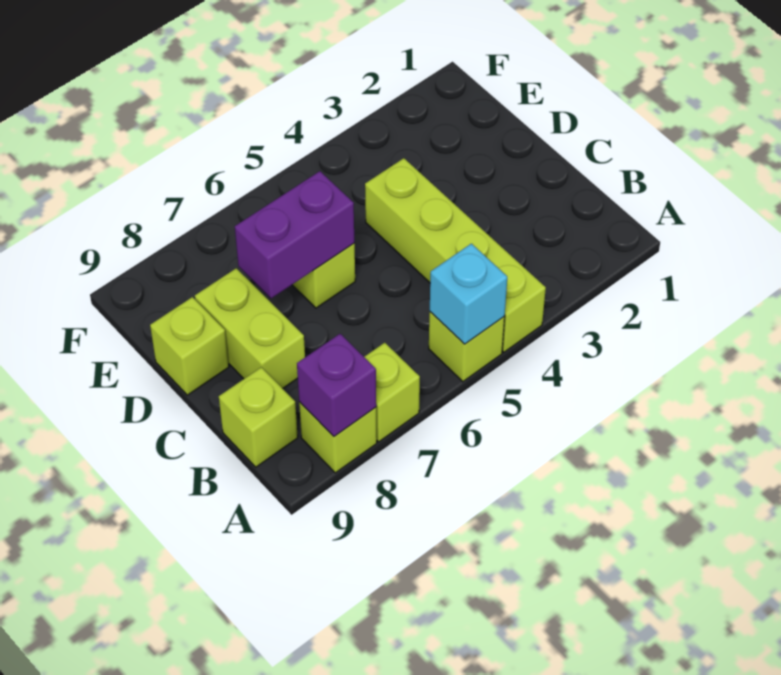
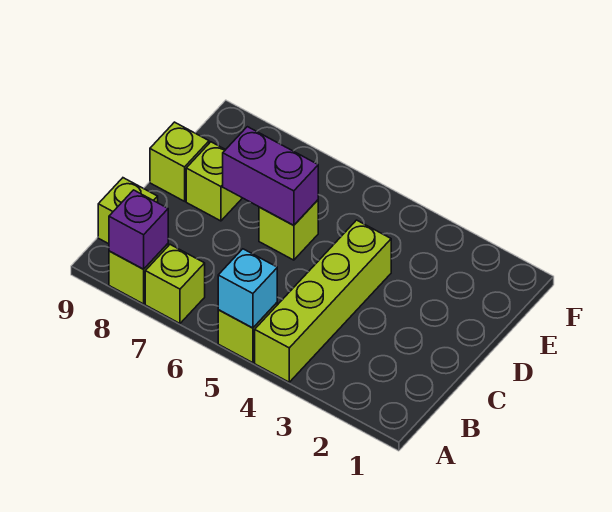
lime 1x2 brick [195,268,305,389] -> lime 1x1 brick [186,142,242,221]

